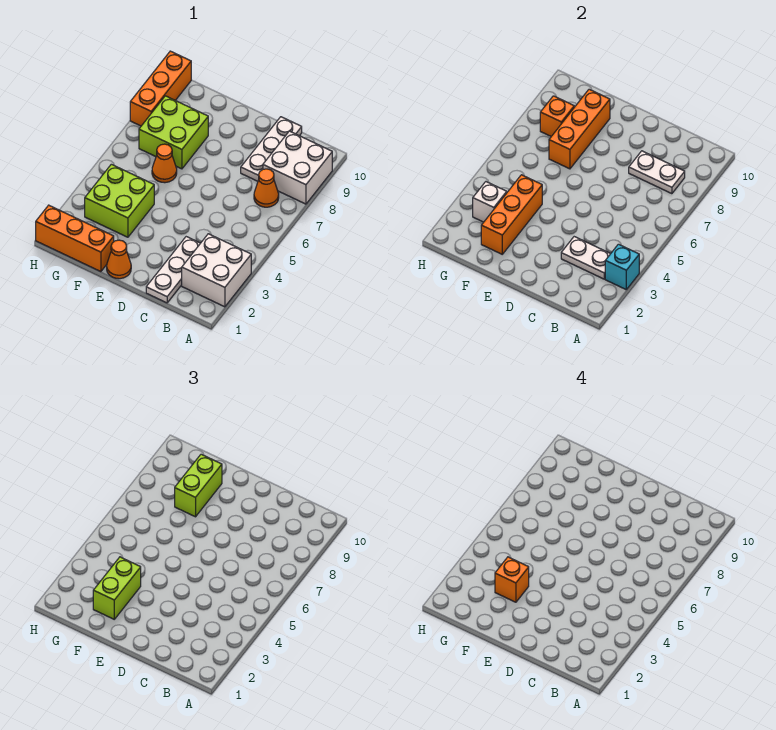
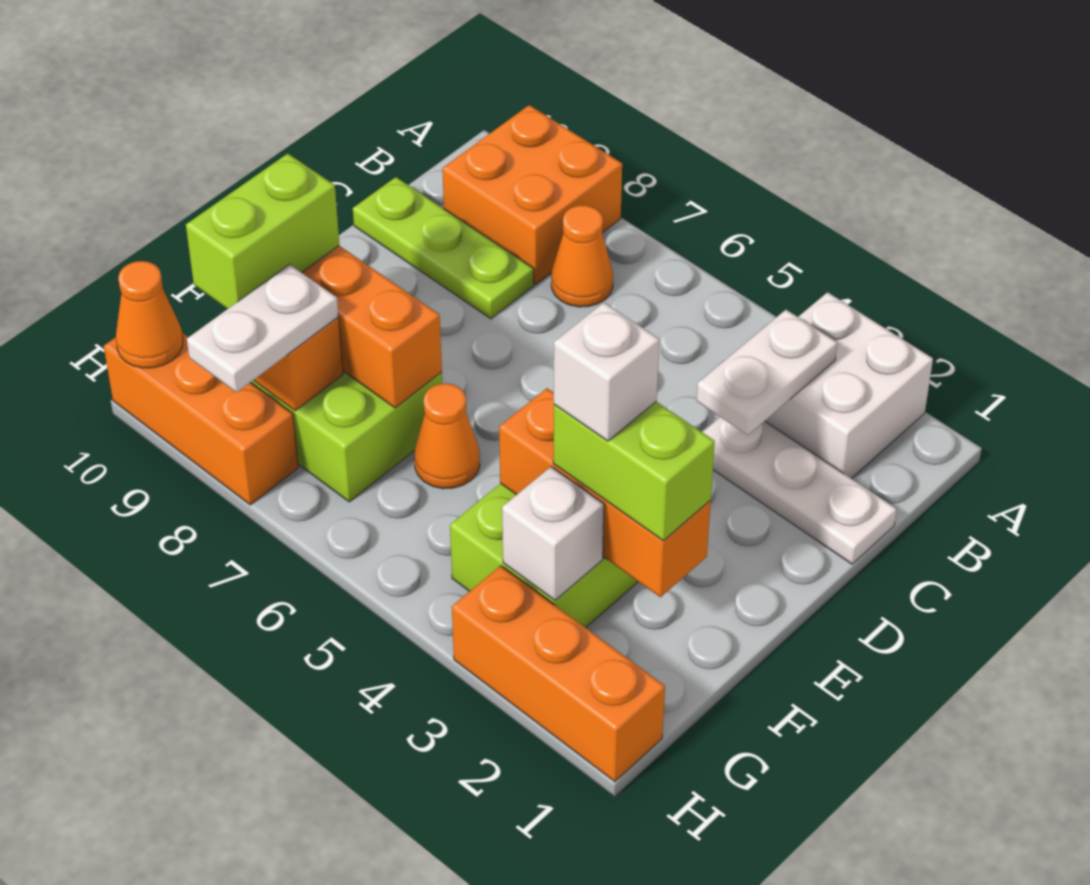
cyan 1x1 brick [605,244,639,289] -> none
white 2x2 brick [263,131,332,204] -> orange 2x2 brick [442,105,622,284]
white 1x2 plate [629,151,685,194] -> white 1x2 plate moved to [187,264,339,392]
white 1x3 plate [241,117,302,181] -> lime 1x3 plate [353,177,534,319]
orange 1x1 cone [107,240,131,279] -> orange 1x1 cone moved to [116,261,183,368]
orange 1x3 brick [36,205,114,272] -> orange 1x3 brick turned to [452,566,665,782]
orange 1x1 brick [495,557,529,602] -> white 1x1 brick [554,303,659,441]
lime 1x2 brick [175,454,222,517] -> lime 1x2 brick turned to [186,154,339,309]

